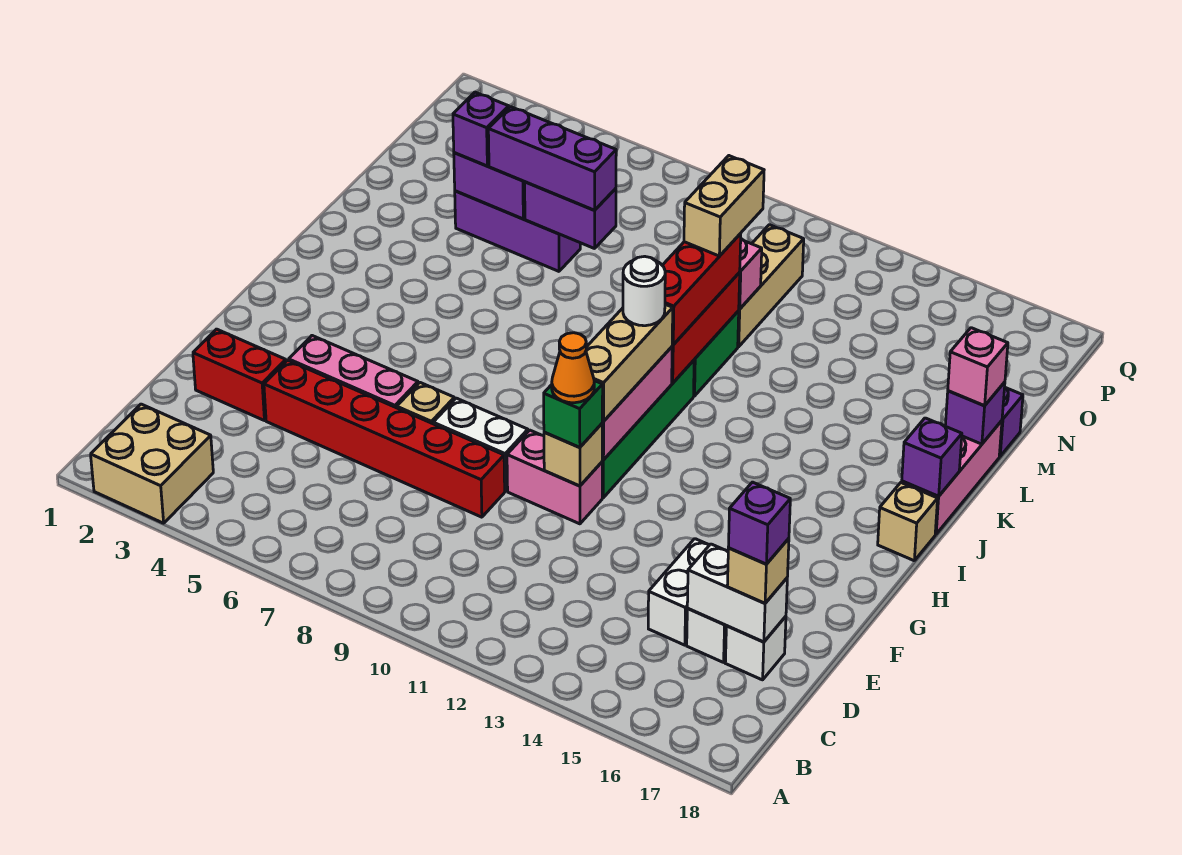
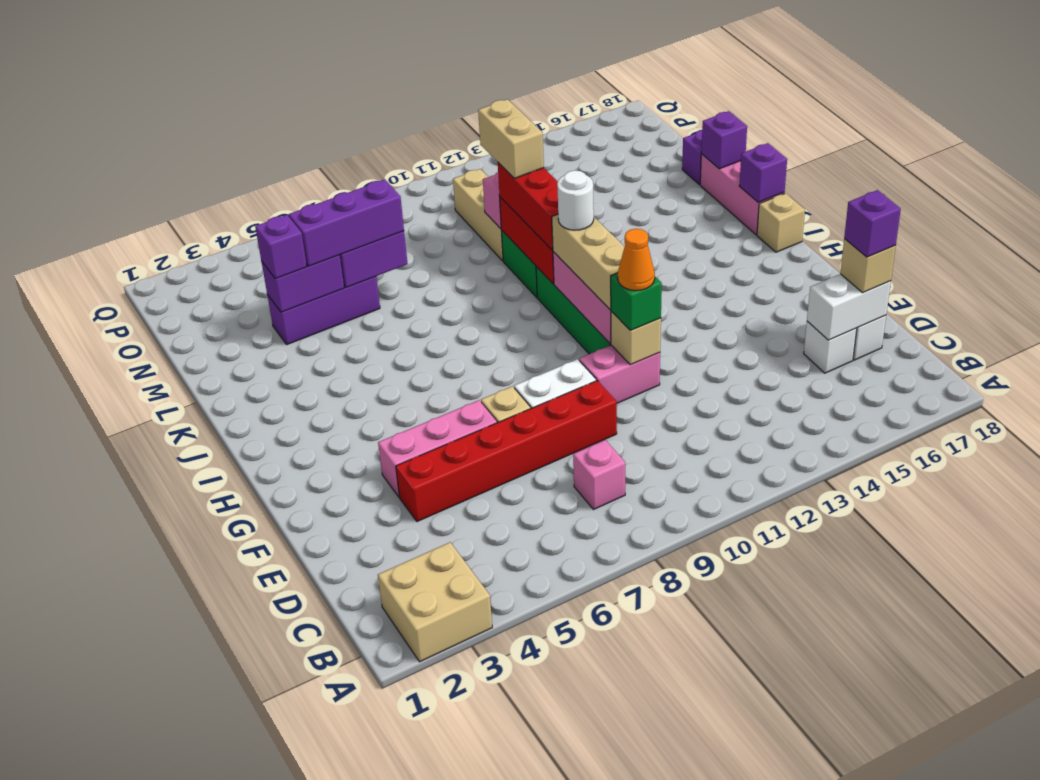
white 1x2 brick [648,539,709,645] -> none
red 1x2 brick [193,329,286,420] -> none
pink 1x1 brick [948,328,1008,406] -> pink 1x1 brick moved to [573,440,625,509]

